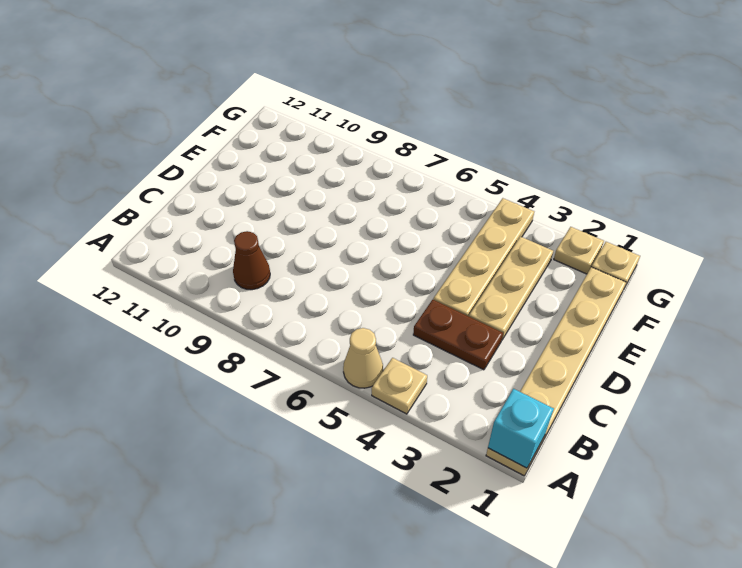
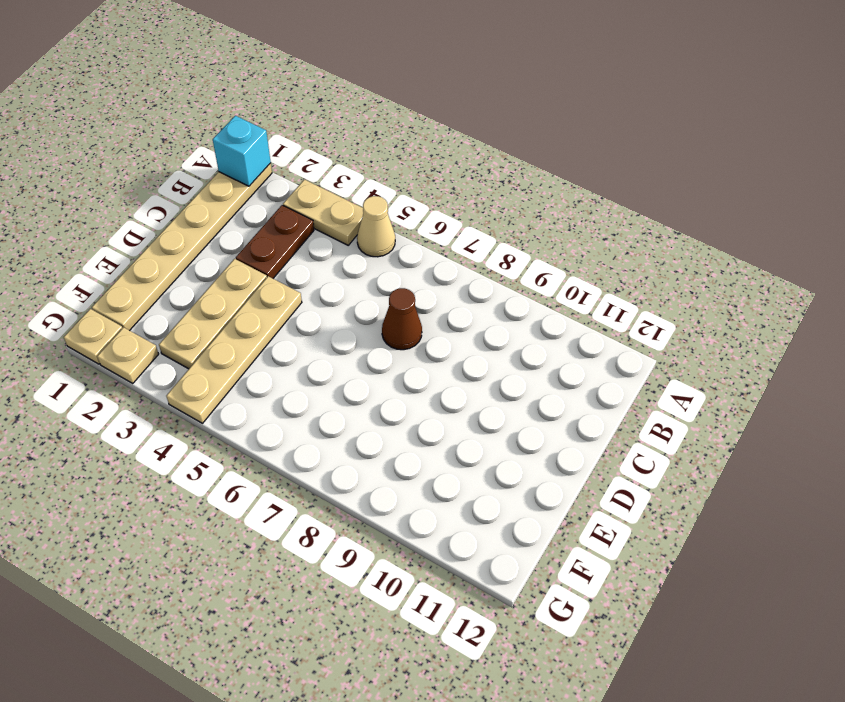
tan 1x1 plate [372,358,427,414] -> tan 1x2 plate [283,180,363,245]
brown 1x1 cone [233,231,270,290] -> brown 1x1 cone moved to [382,288,422,350]
brown 1x2 plate [413,300,503,370] -> brown 1x2 plate turned to [236,205,314,278]

